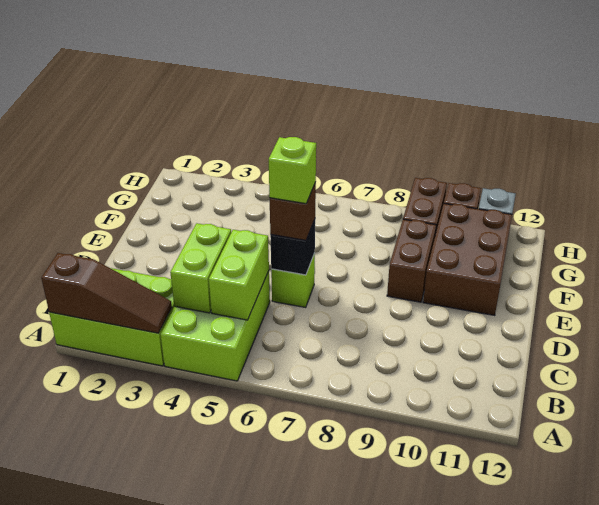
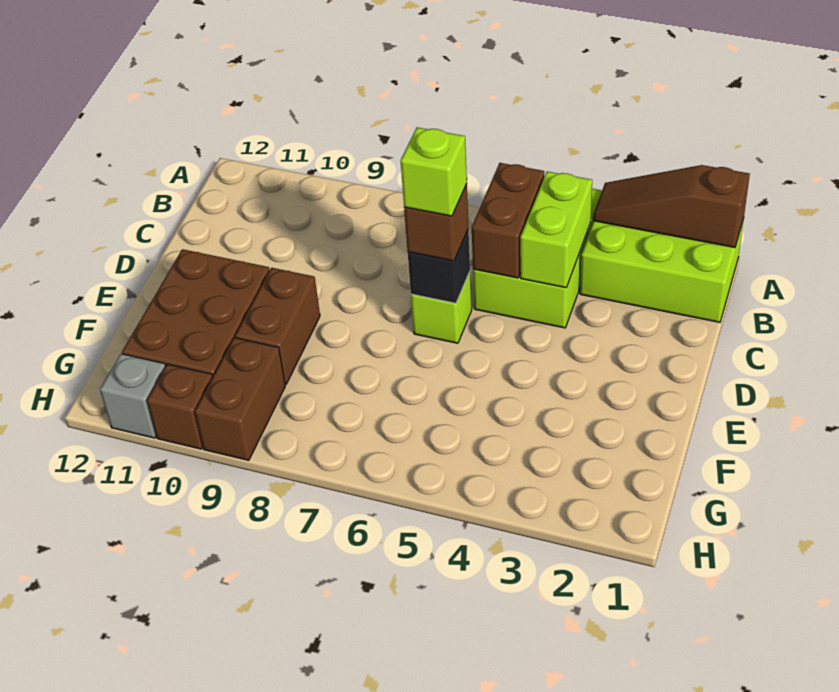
lime 1x2 brick [209,230,269,320] -> brown 1x2 brick [472,163,544,278]

